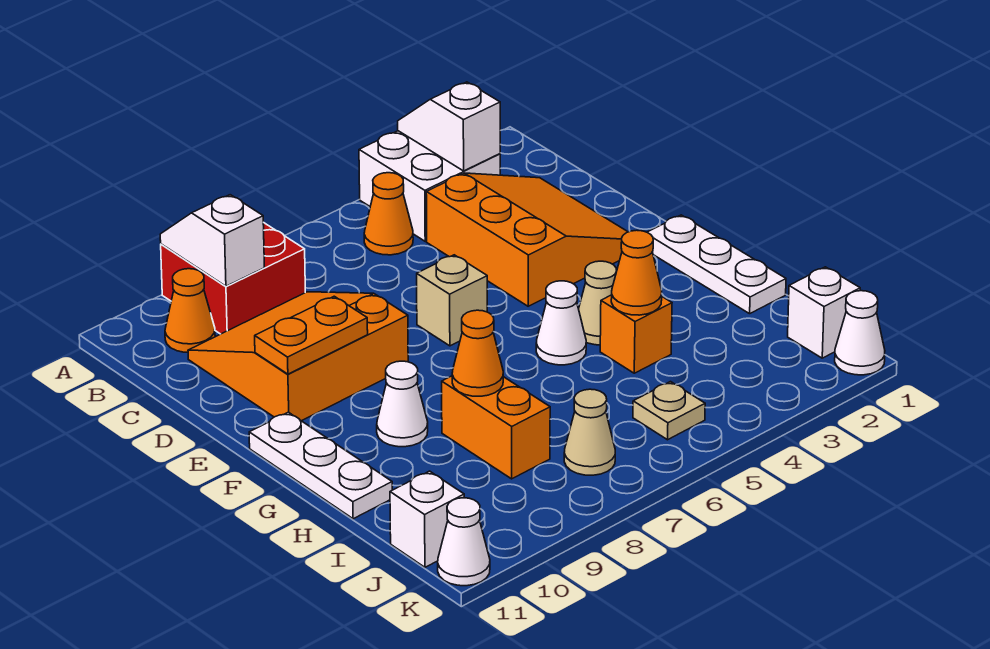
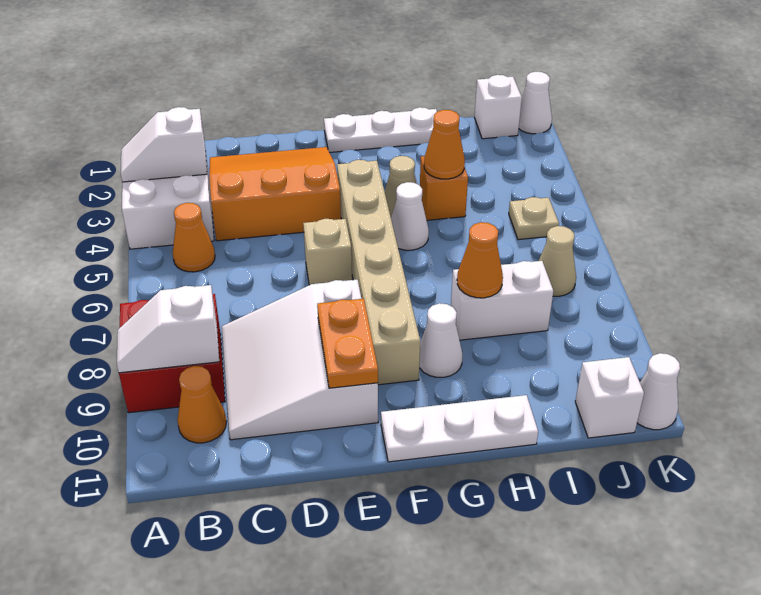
orange 3x3 slope [188,292,408,421] -> white 3x3 slope [222,280,378,440]
none -> tan 1x6 brick [337,160,420,385]
orange 1x2 brick [442,376,550,479] -> white 1x2 brick [451,261,553,340]

